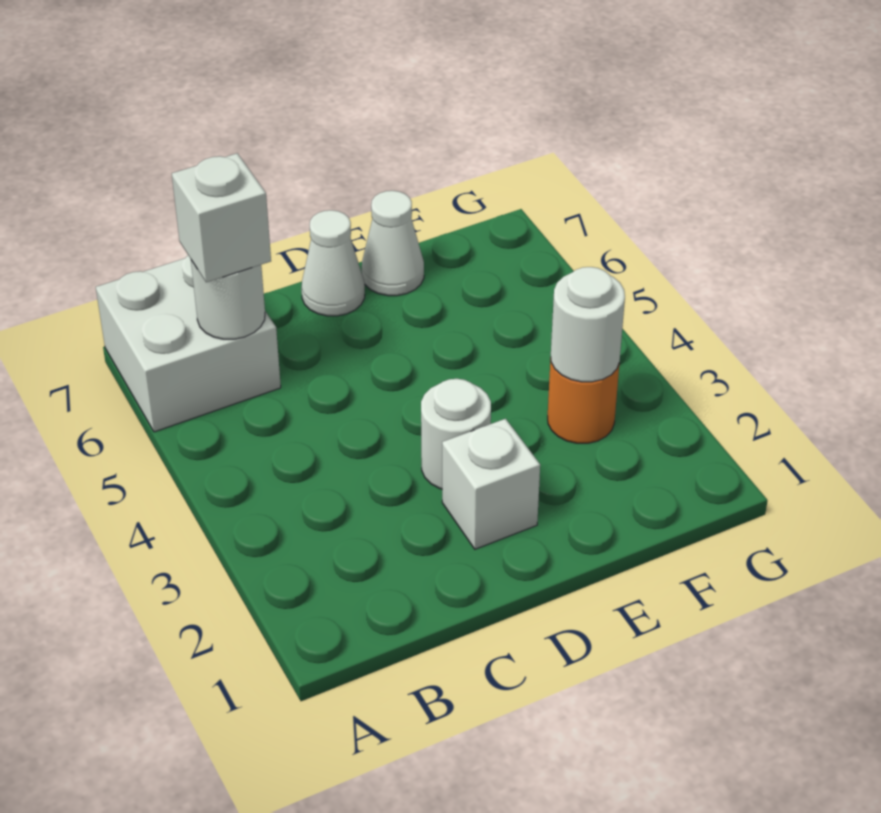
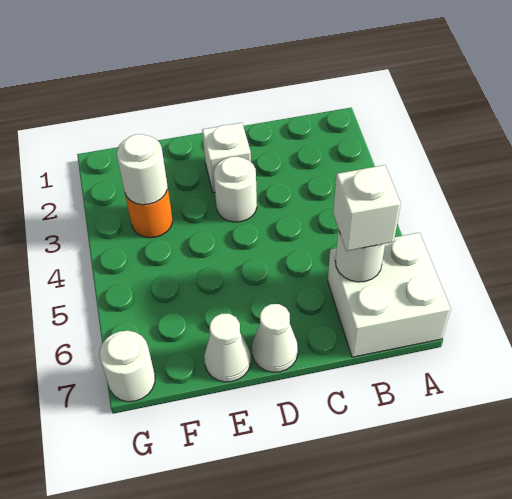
none -> white 1x1 round brick [99,331,155,402]

